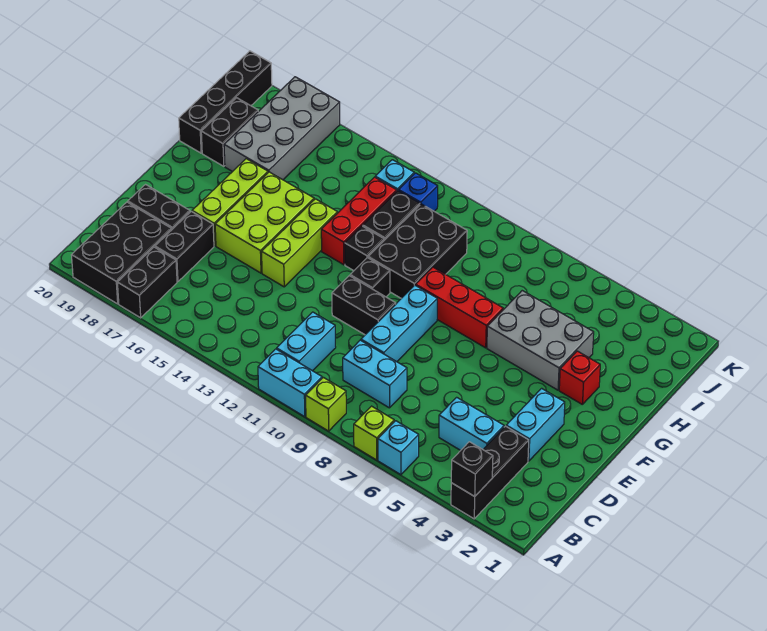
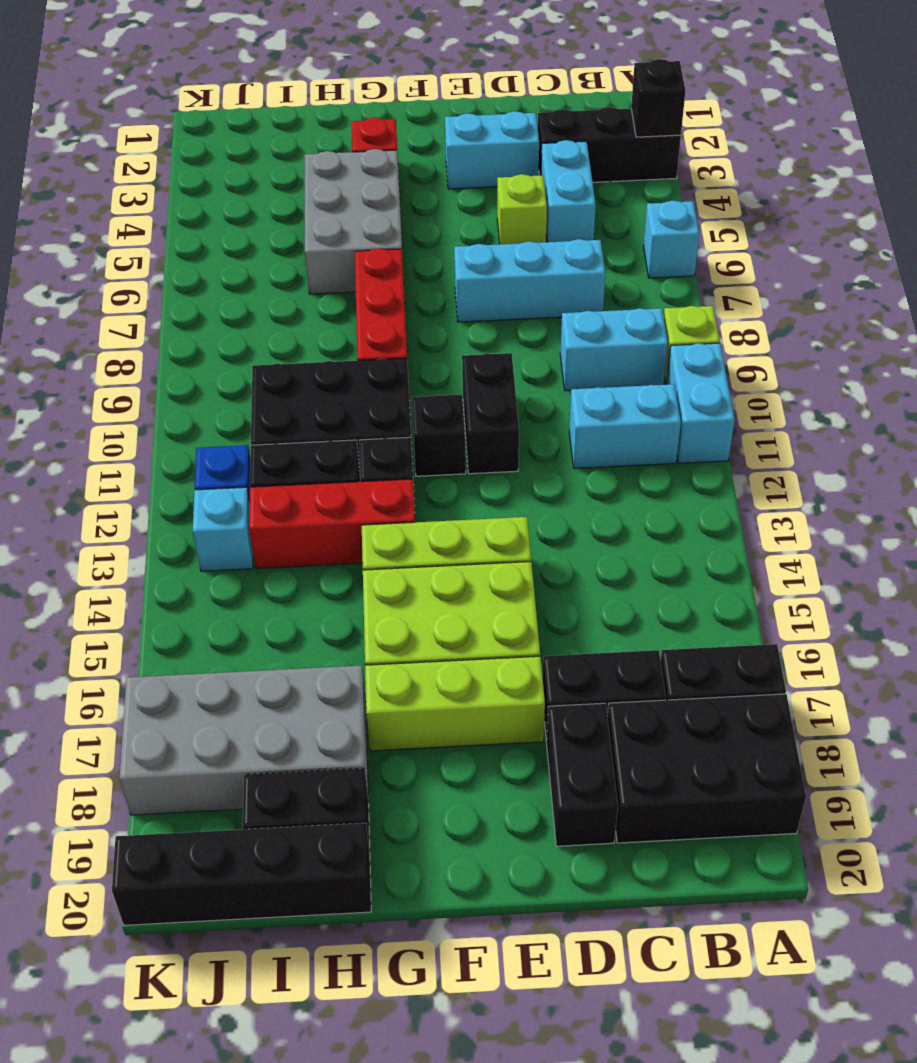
lime 1x1 brick [354,406,394,460] -> lime 1x1 brick moved to [497,174,547,244]
cyan 1x2 brick [343,340,407,408] -> cyan 1x2 brick turned to [560,308,668,390]
cyan 1x3 brick [361,285,437,362] -> cyan 1x3 brick moved to [454,239,605,322]

